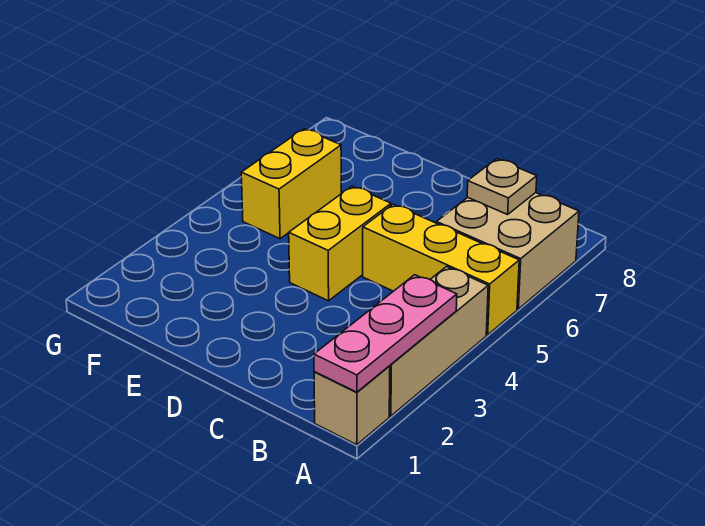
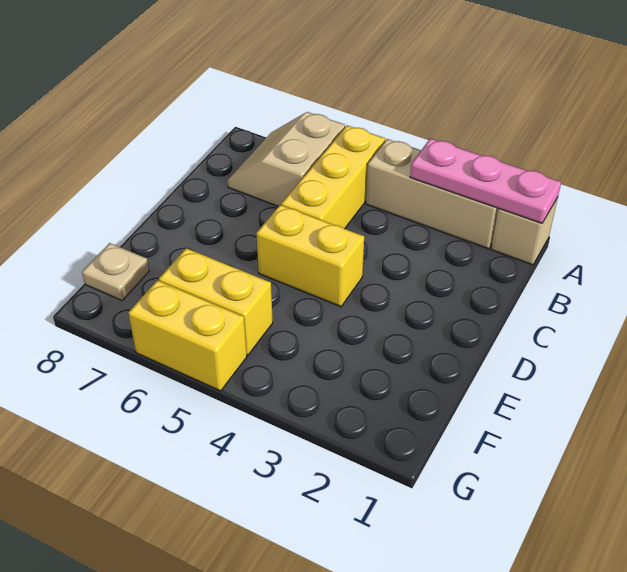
tan 2x2 brick [436,193,579,309] -> tan 2x2 slope [227,112,345,206]
tan 1x1 plate [467,159,537,214] -> tan 1x1 plate moved to [82,243,149,300]
none -> yellow 1x2 brick [128,280,247,391]

